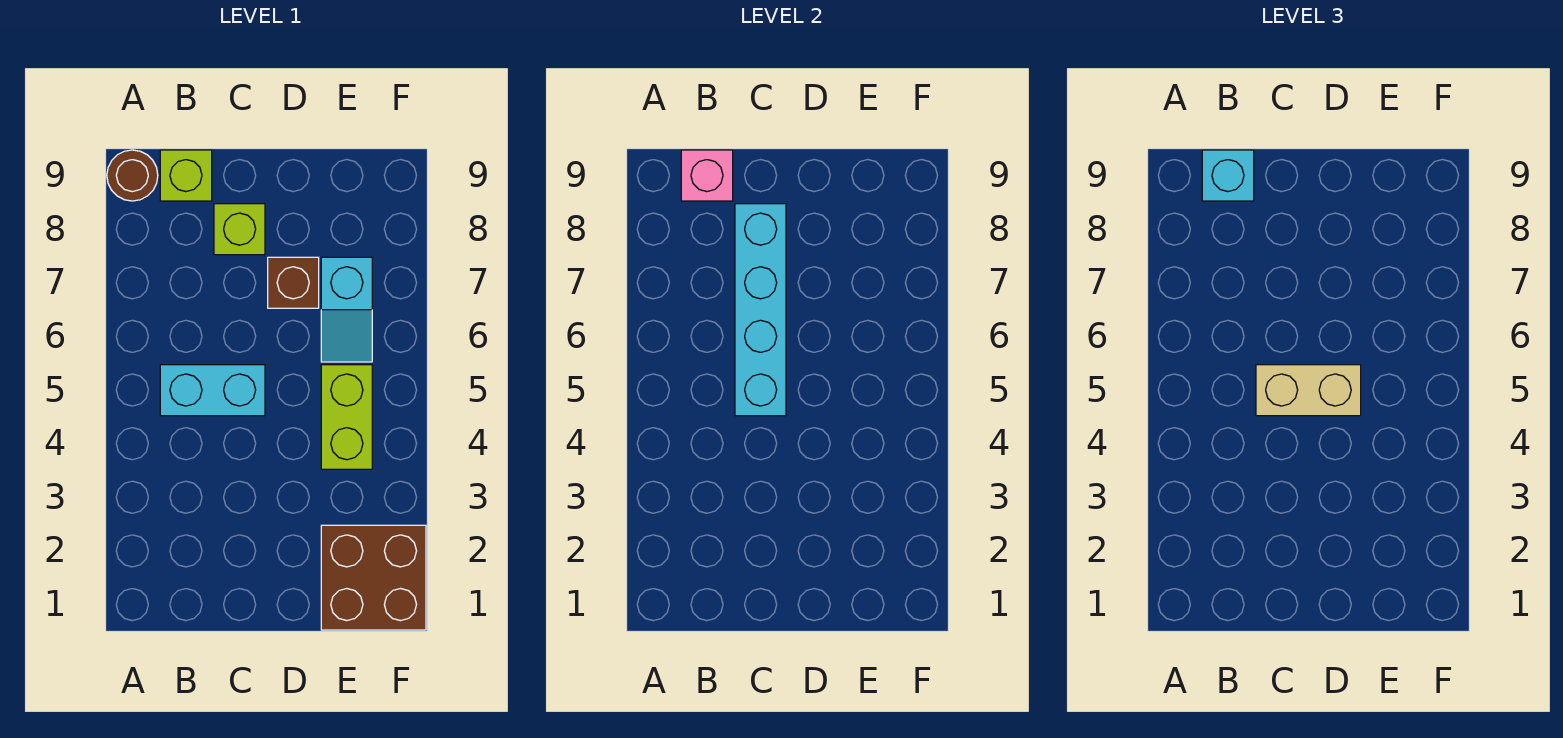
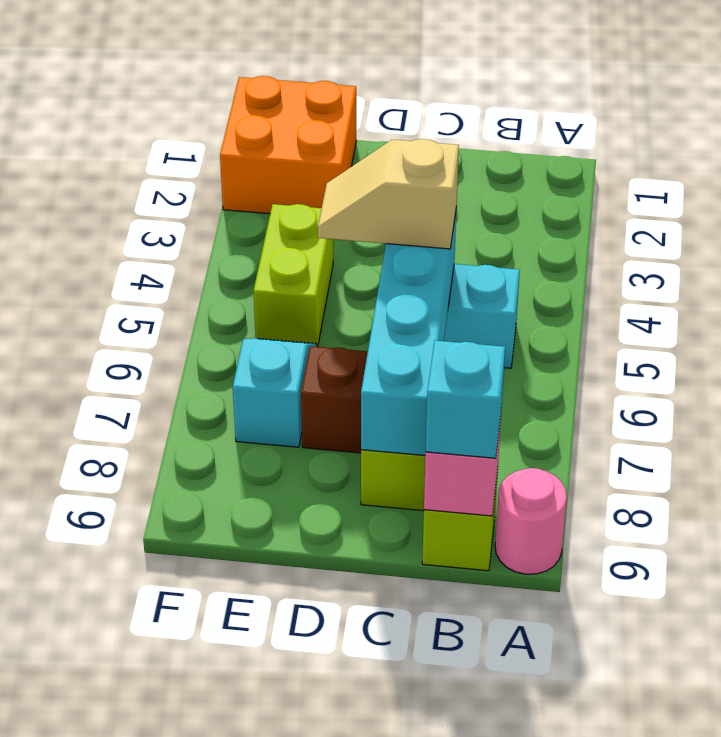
brown 1x1 round brick [107,150,158,201] -> pink 1x1 round brick [495,468,567,574]
tan 1x2 brick [1256,365,1361,416] -> tan 1x2 slope [318,139,459,249]
brown 2x2 brick [321,525,426,630] -> orange 2x2 brick [220,76,356,214]

